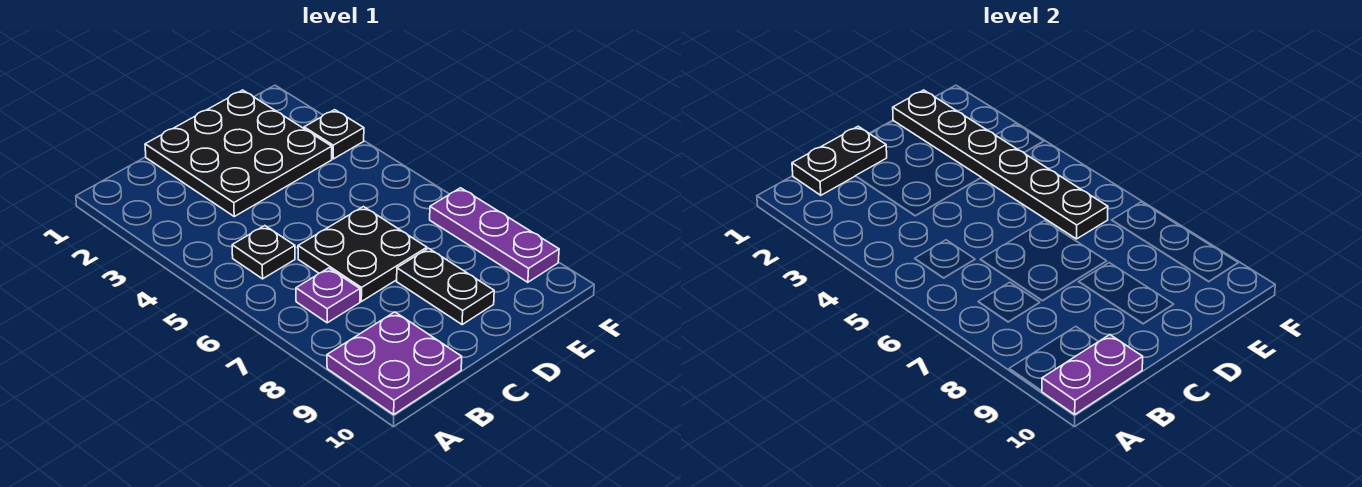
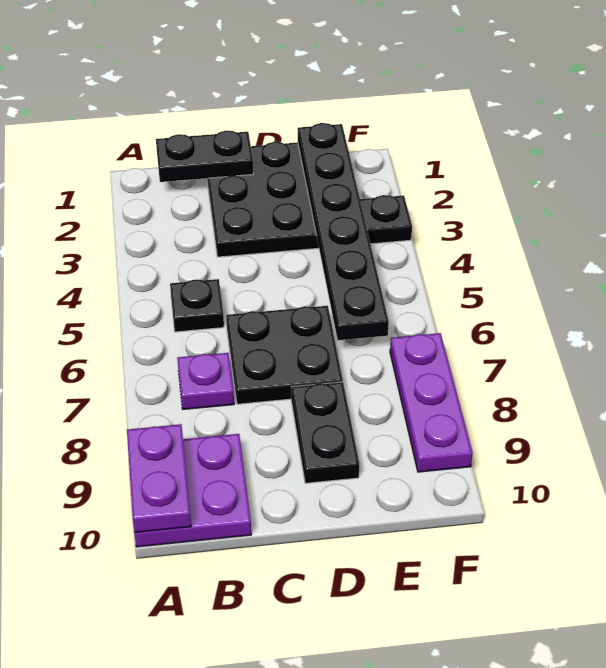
purple 1x2 plate [1042,335,1143,414] -> purple 1x2 plate turned to [127,424,191,533]

